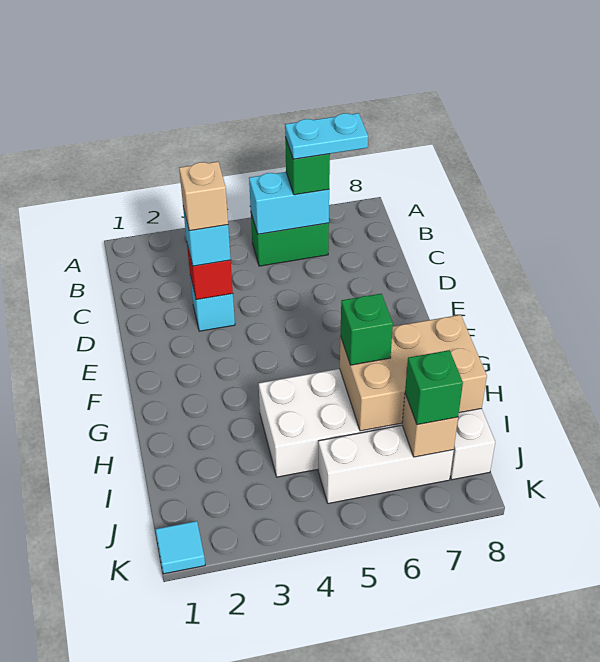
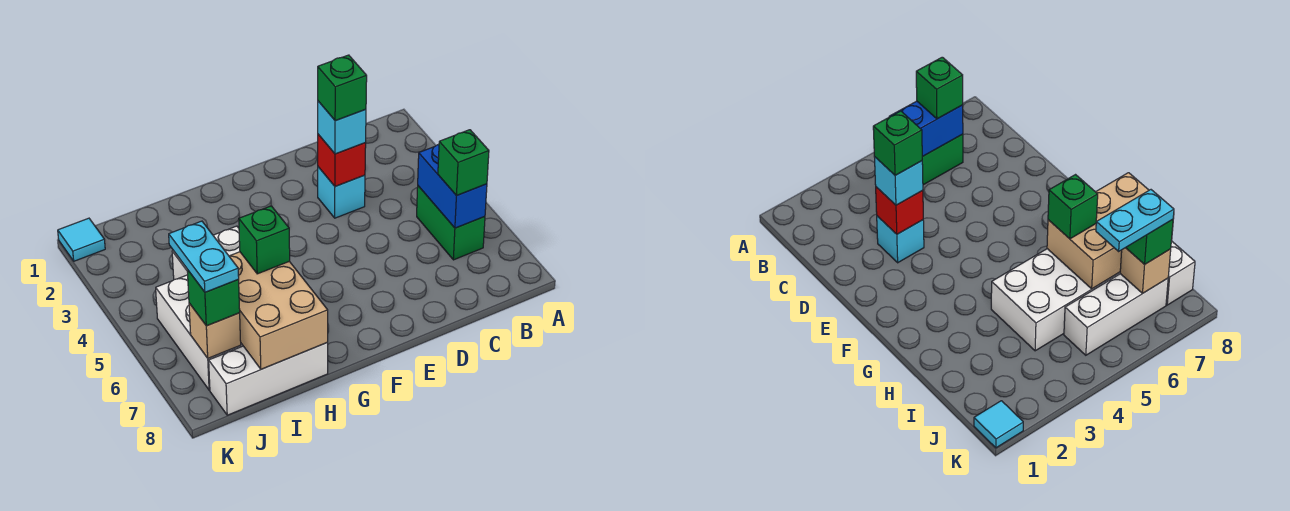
cyan 1x2 brick [249,172,329,234] -> blue 1x2 brick [418,145,487,228]
cyan 1x2 plate [285,113,368,159] -> cyan 1x2 plate moved to [169,221,239,292]
tan 1x1 brick [179,162,228,231] -> green 1x1 brick [318,55,367,121]

